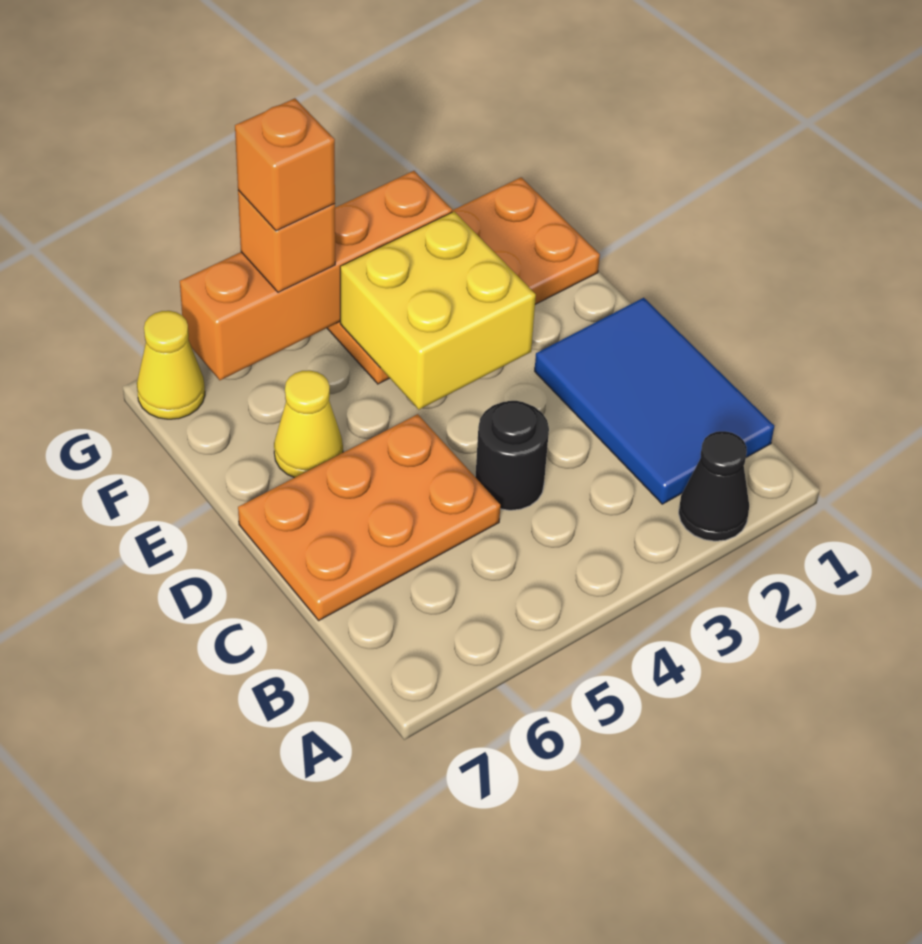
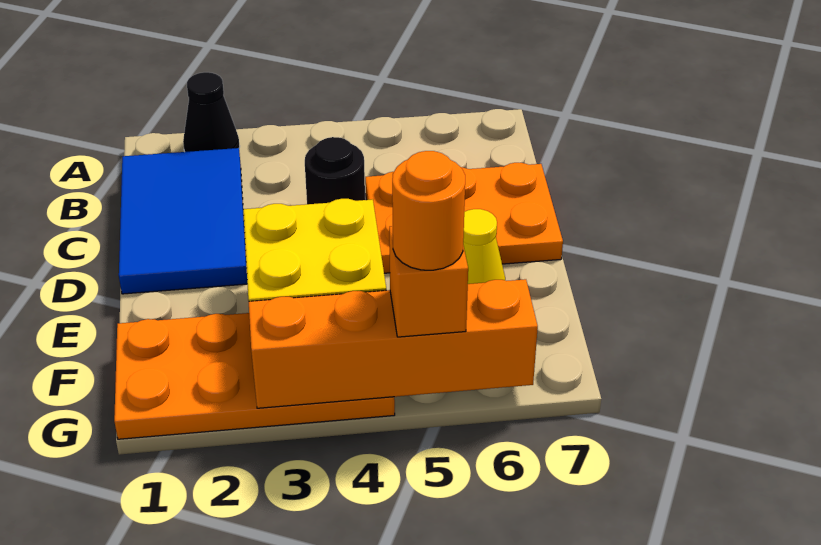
orange 1x1 brick [235,98,335,231] -> orange 1x1 round brick [392,151,465,270]
yellow 1x1 cone [137,311,205,419] -> none

